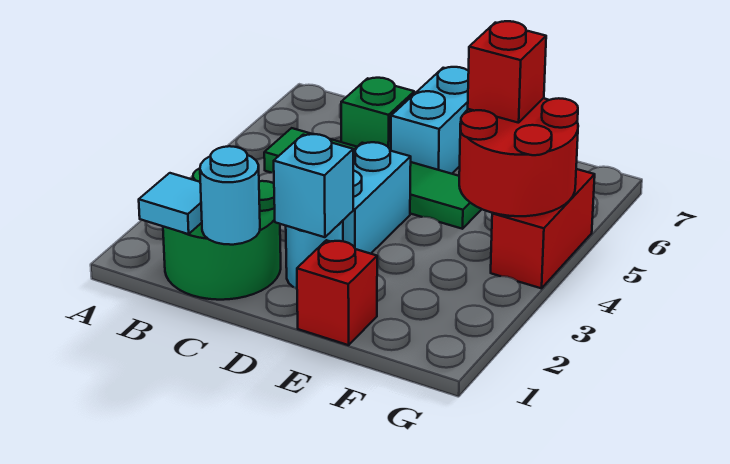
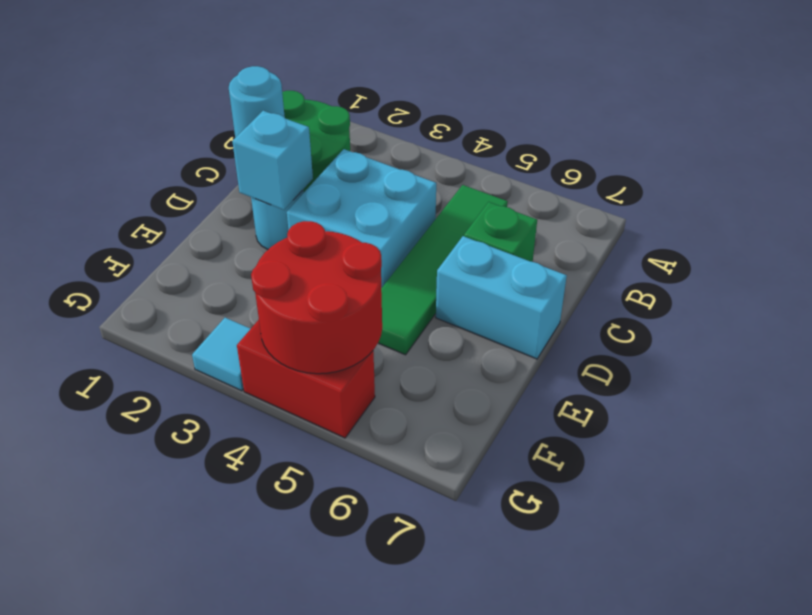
cyan 1x1 tile [139,173,202,234] -> cyan 1x1 tile moved to [192,318,250,391]
cyan 1x2 brick [343,142,411,254] -> cyan 2x2 brick [287,149,436,288]
red 1x1 brick [297,240,377,345] -> none
red 1x1 brick [468,21,546,123] -> none

